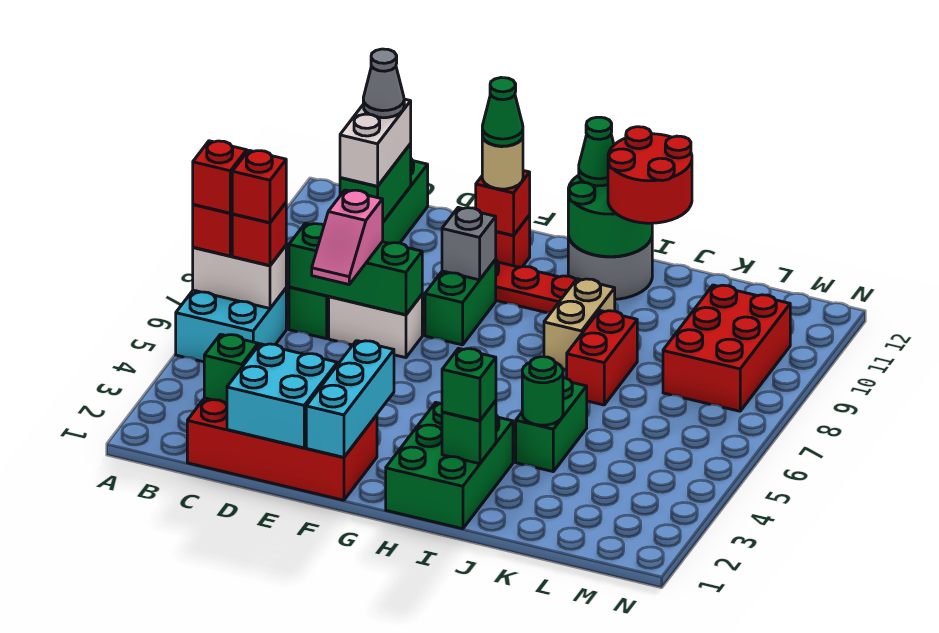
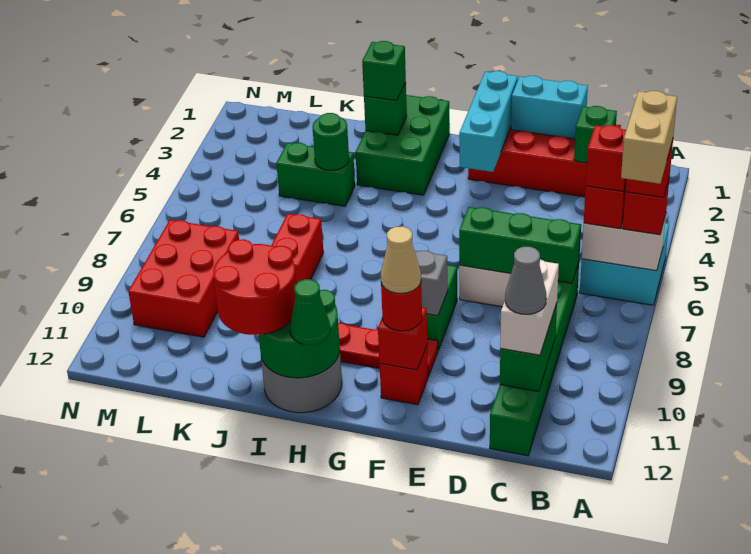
cyan 2x2 brick [227,344,337,448] -> cyan 1x2 brick [511,76,588,139]
pink 1x2 slope [312,190,383,284] -> none
tan 1x1 round brick [482,136,523,189] -> red 1x1 round brick [381,283,422,331]
green 1x1 cone [482,78,523,146] -> tan 1x1 cone [381,226,421,293]
tan 1x2 brick [544,279,615,370] -> tan 1x2 brick moved to [621,91,677,184]
green 1x2 brick [516,378,587,472] -> green 1x2 brick turned to [276,143,355,206]

